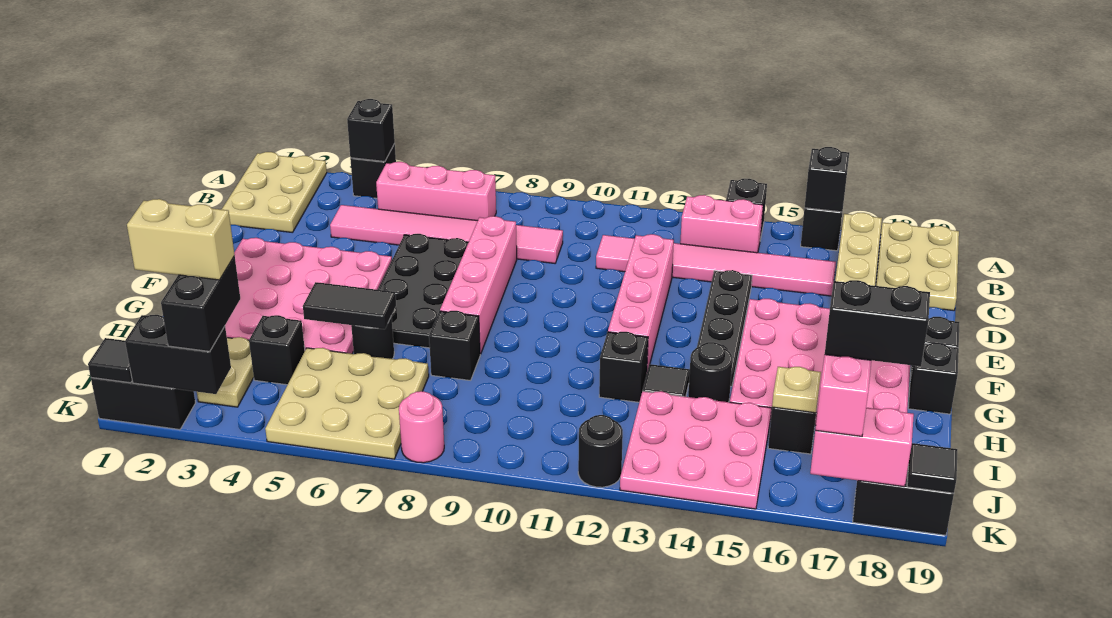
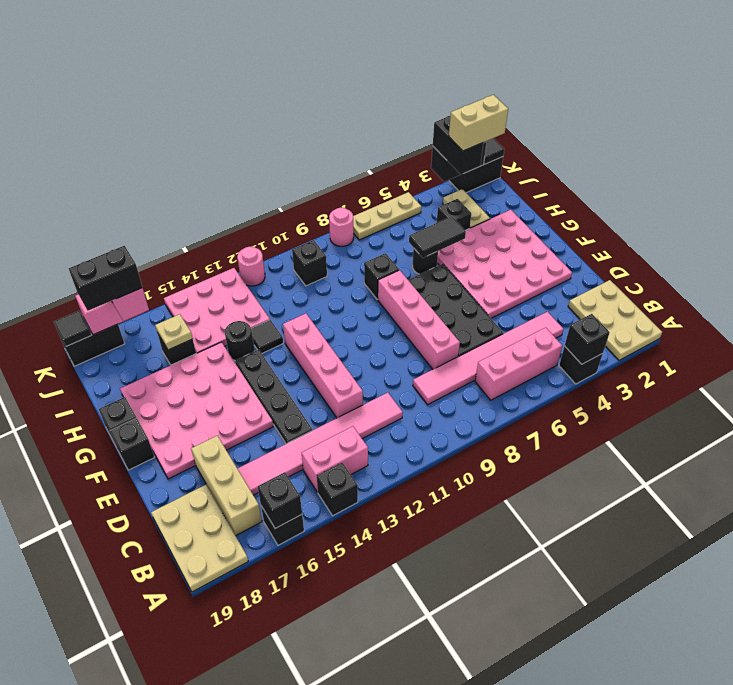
black 1x1 brick [599,332,648,402] -> black 1x1 brick moved to [292,240,327,286]
tan 3x3 plate [265,348,429,459] -> tan 1x3 plate [353,192,421,240]
black 1x1 round brick [578,415,623,487] -> pink 1x1 round brick [237,247,265,286]

